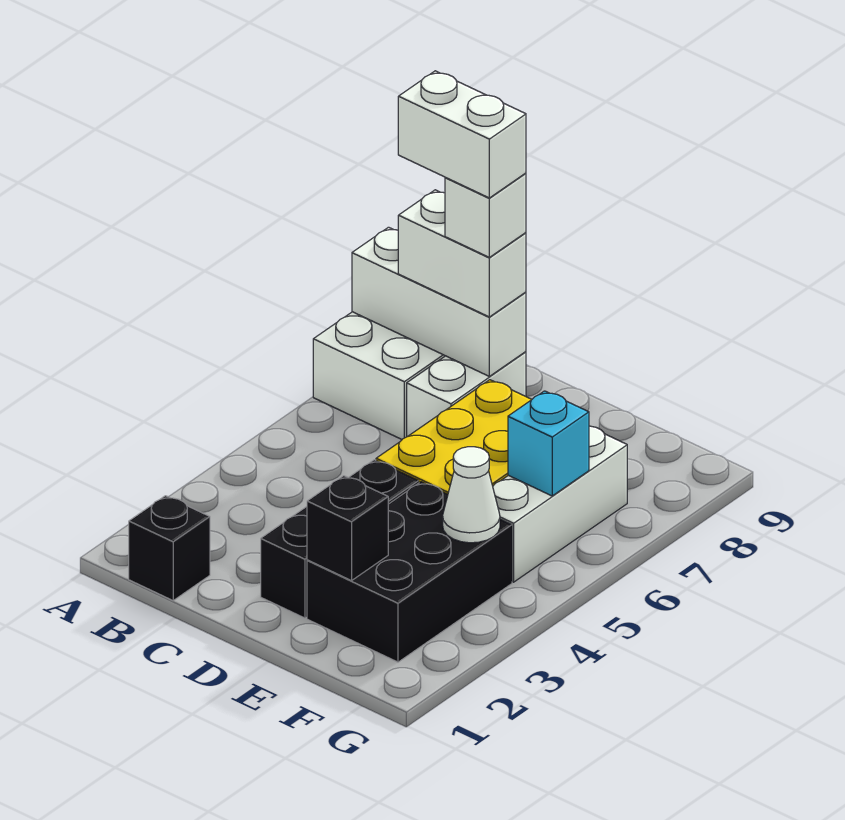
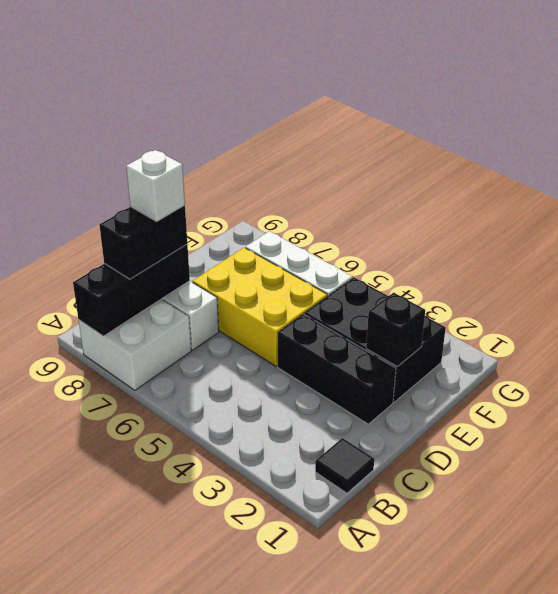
white 1x3 brick [352,227,526,376] -> black 1x3 brick [73,244,190,336]
black 1x1 brick [129,496,210,601] -> black 1x1 tile [315,438,374,493]
white 1x2 brick [398,190,526,317] -> black 1x2 brick [99,205,187,279]
white 1x2 brick [398,71,526,198] -> none
white 1x1 cone [443,447,500,543] -> none
cyan 1x1 brick [508,391,589,496] -> none

